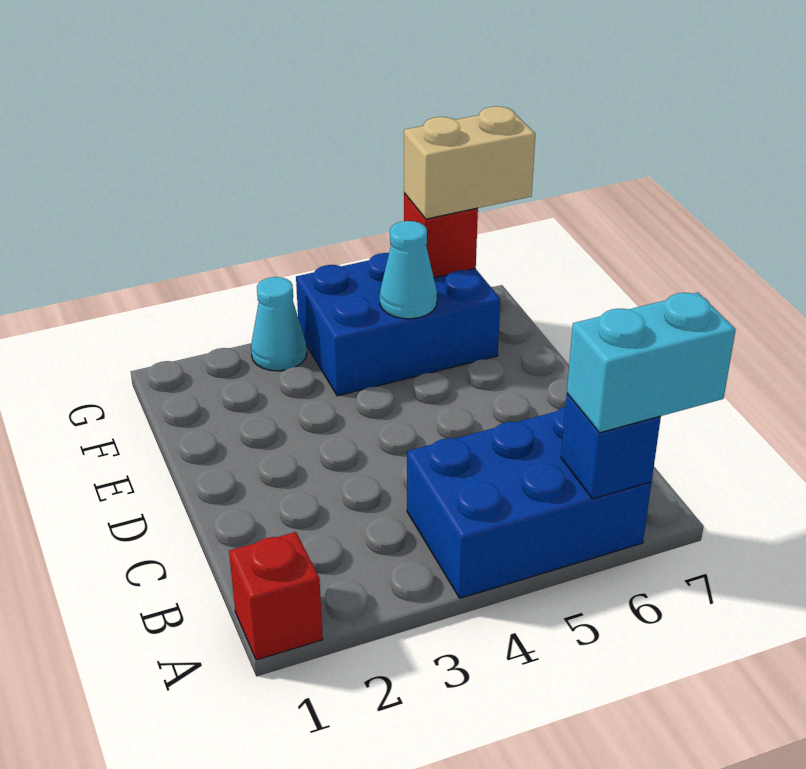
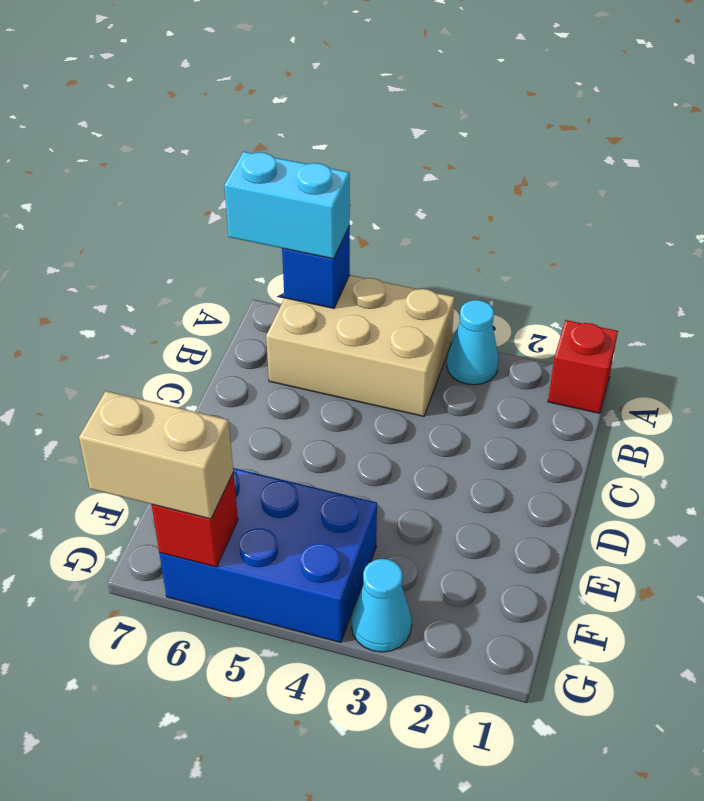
blue 2x3 brick [407,407,651,598] -> tan 2x3 brick [266,275,455,416]
cyan 1x1 cone [380,221,437,319] -> cyan 1x1 cone moved to [447,300,499,385]

